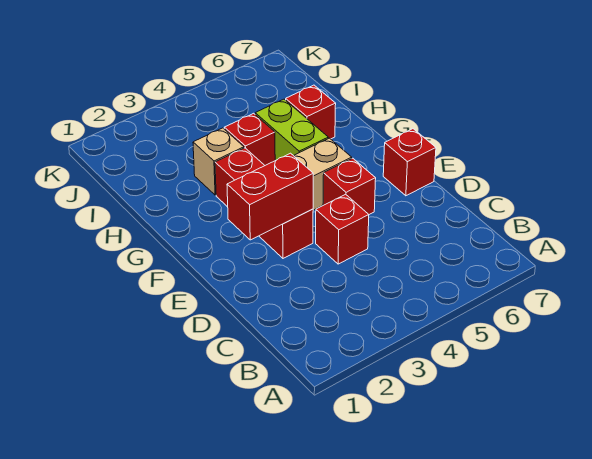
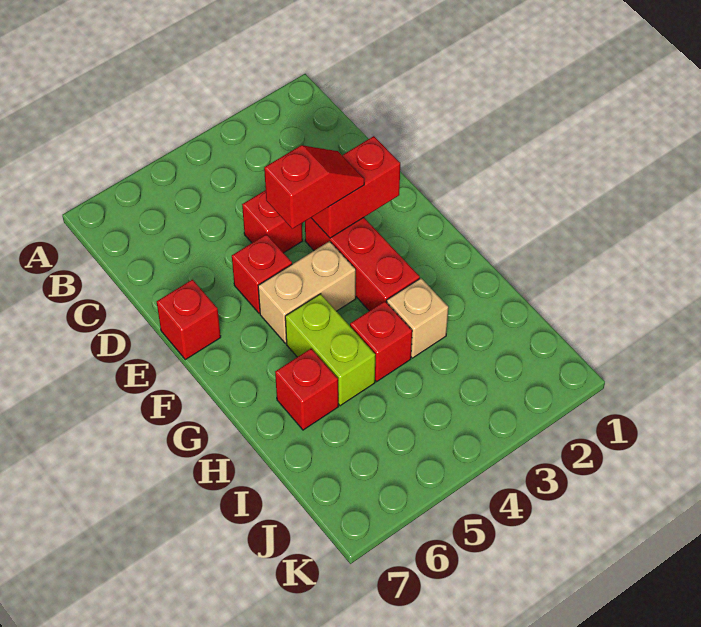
none -> red 1x2 slope [264,145,364,229]

